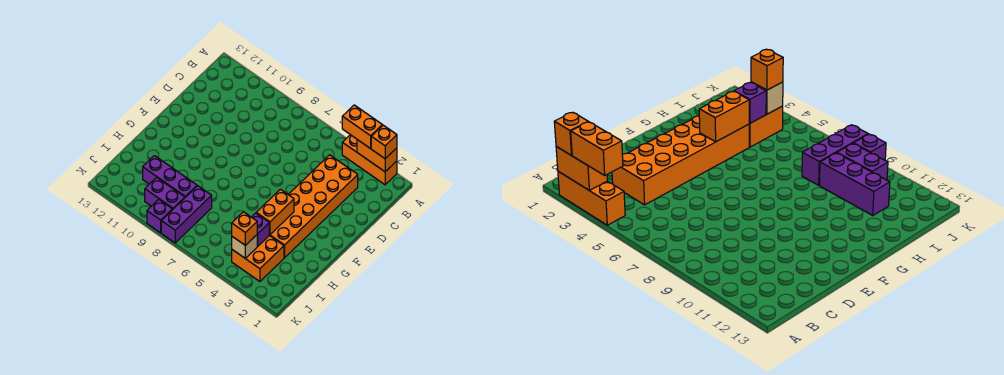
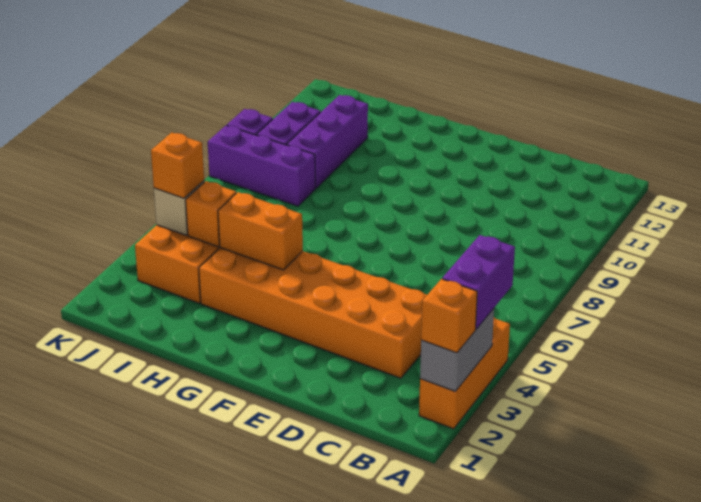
orange 1x2 brick [357,140,397,172] -> grey 1x2 brick [420,309,494,391]
orange 1x2 brick [342,105,382,149] -> purple 1x2 brick [442,235,515,329]
purple 1x1 brick [252,213,269,246] -> orange 1x1 brick [186,181,236,247]

